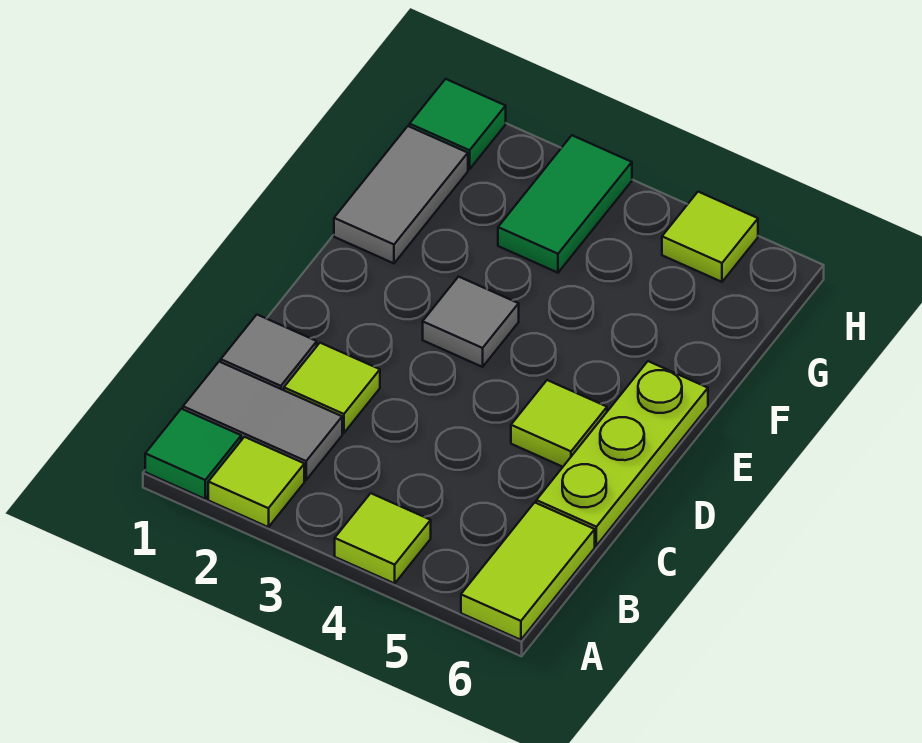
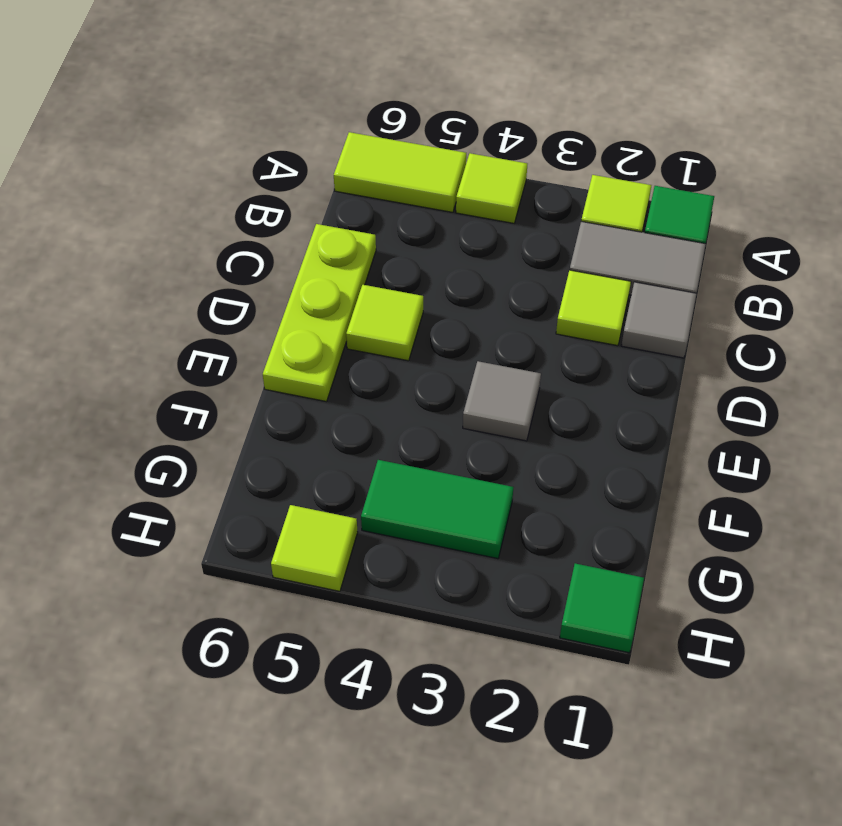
lime 1x2 tile [461,503,595,640] -> lime 1x2 tile turned to [334,132,466,212]
grey 1x2 tile [334,126,468,263] -> none
green 1x2 tile [498,135,632,273] -> green 1x2 tile turned to [361,460,513,559]

